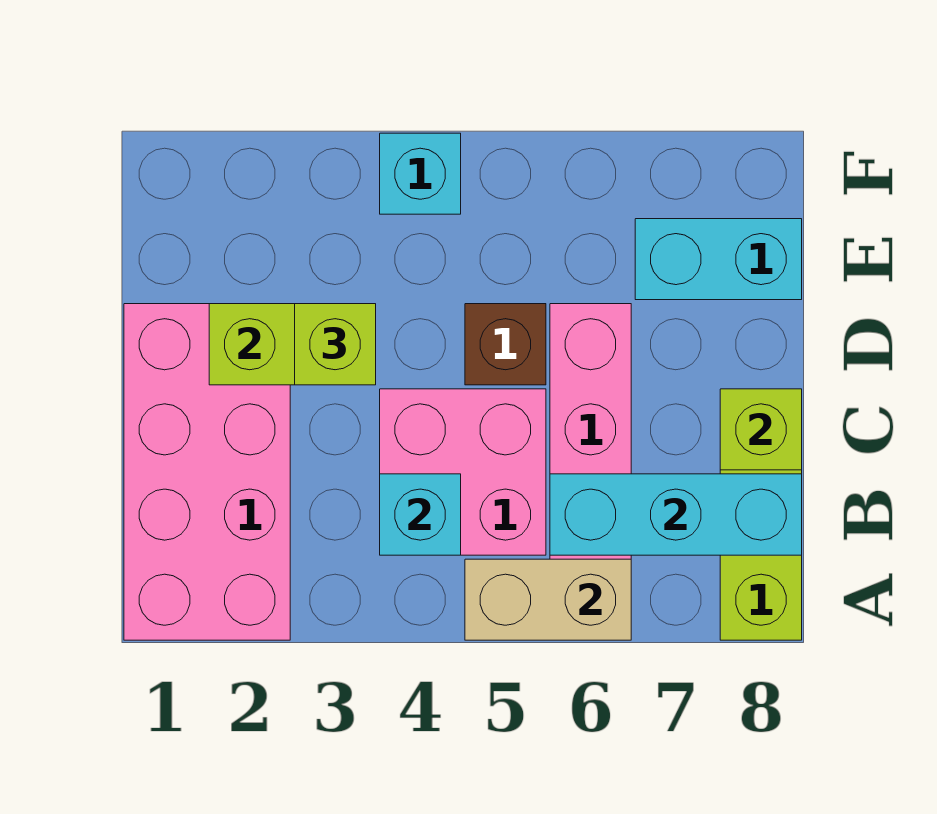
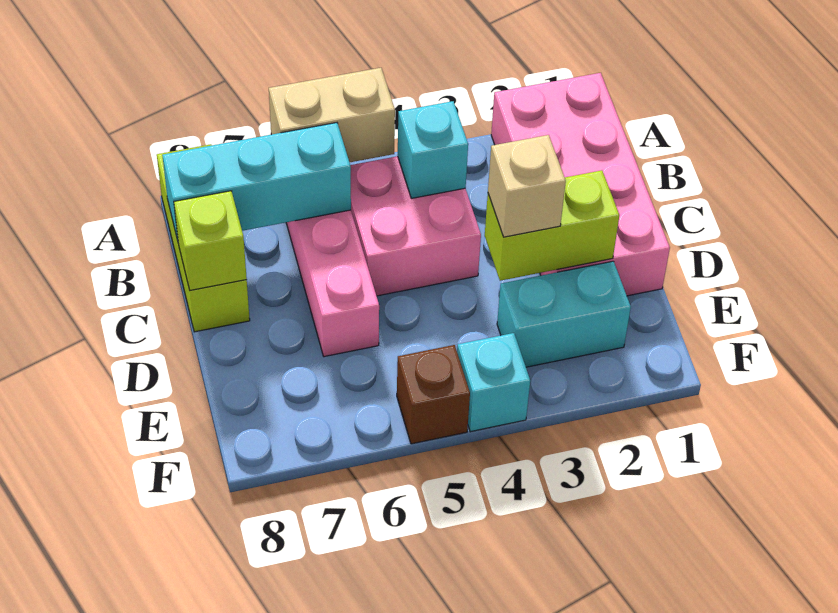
lime 1x1 brick [295,304,376,385] -> tan 1x1 brick [488,135,566,237]
brown 1x1 brick [465,304,546,385] -> brown 1x1 brick moved to [397,345,470,444]
cyan 1x2 brick [635,219,802,300] -> cyan 1x2 brick moved to [497,261,631,367]

